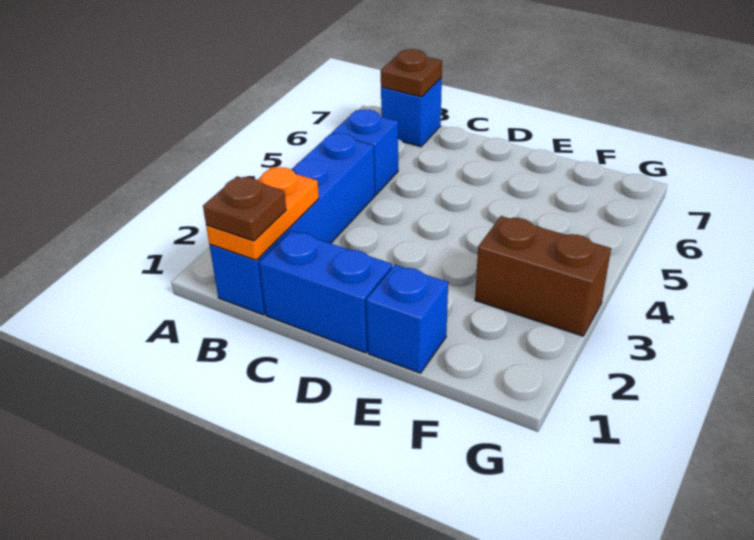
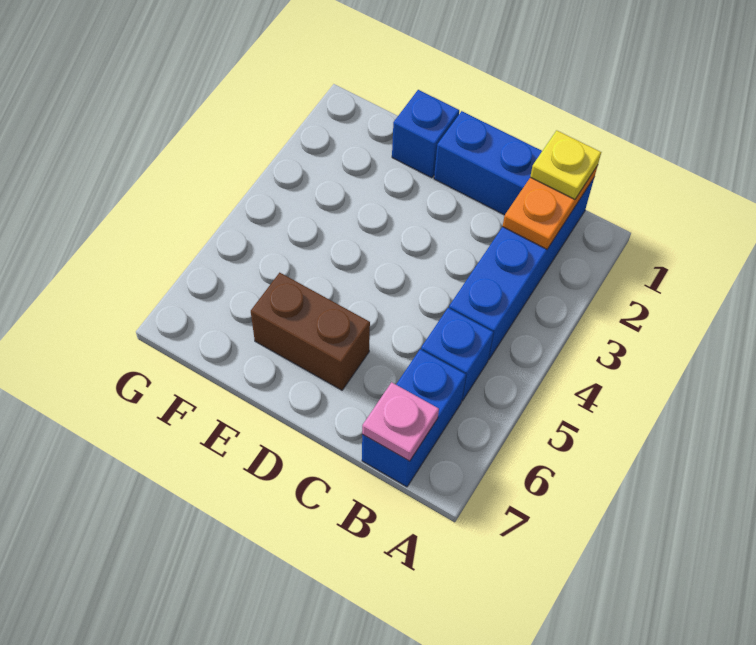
brown 1x1 plate [203,176,286,241] -> yellow 1x1 plate [530,130,601,199]
blue 1x1 brick [381,78,442,147] -> blue 1x2 brick [362,349,466,487]
brown 1x1 plate [381,49,442,97] -> pink 1x1 plate [362,382,439,461]
brown 1x2 brick [475,216,611,336] -> brown 1x2 brick moved to [251,273,370,390]

